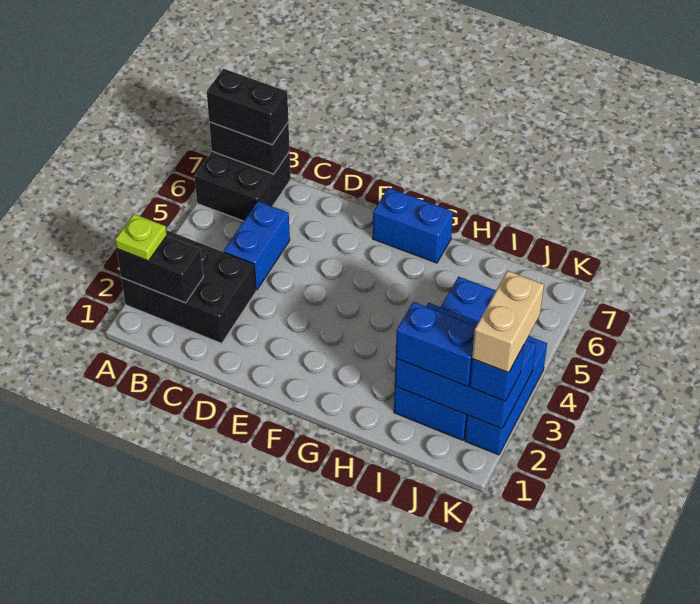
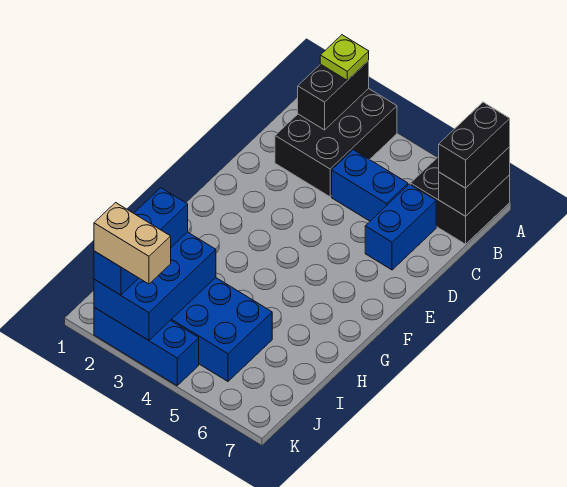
blue 1x2 brick [373,188,453,263] -> blue 1x2 brick moved to [365,184,436,270]

